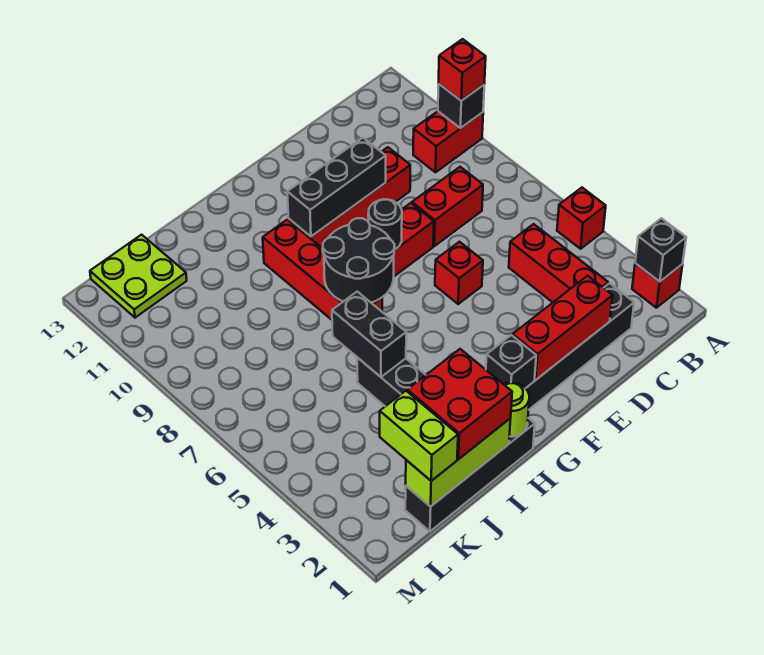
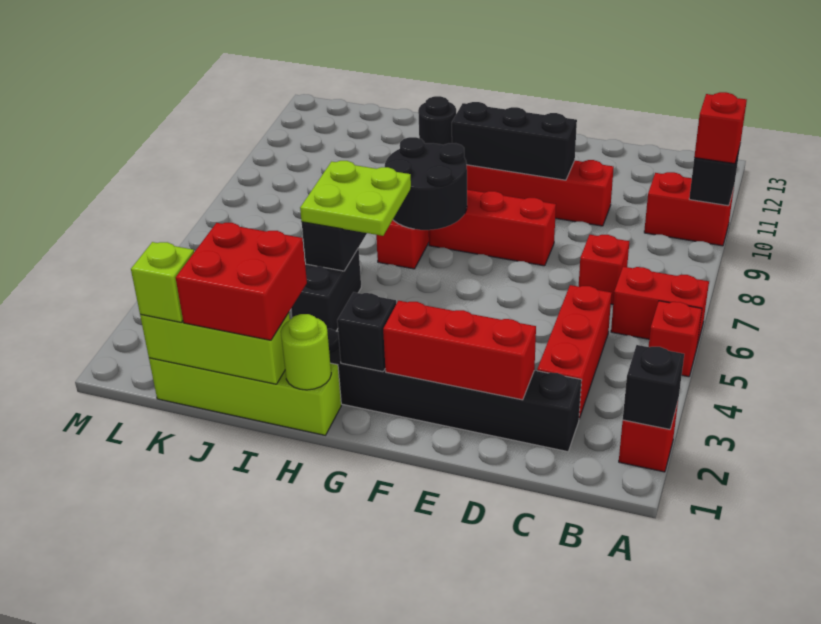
red 1x2 brick [412,167,483,246] -> red 1x2 brick moved to [611,267,709,345]
red 1x1 brick [435,242,483,304] -> red 1x1 brick moved to [579,235,629,304]
black 1x1 round brick [368,199,402,250] -> black 1x1 round brick moved to [418,96,456,145]
black 1x4 brick [405,418,535,531] -> lime 1x4 brick [149,358,341,435]
lime 1x2 brick [380,391,458,481] -> lime 1x1 brick [131,242,194,322]
lime 2x2 plate [90,235,187,318] -> lime 2x2 plate moved to [300,161,411,236]

